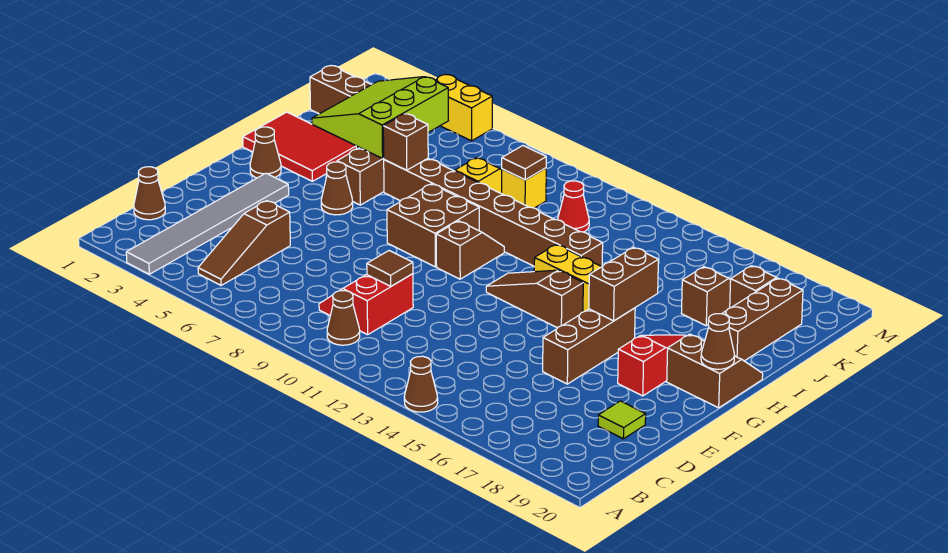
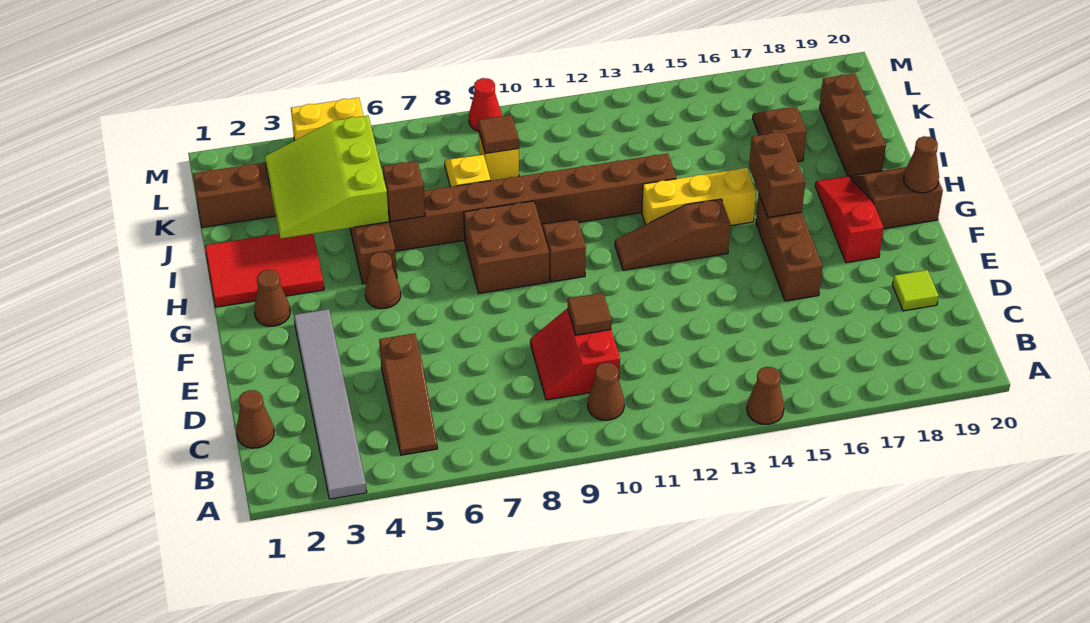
red 1x1 cone [558,181,589,232] -> red 1x1 cone moved to [469,78,502,131]
brown 1x1 brick [730,266,776,308] -> none

